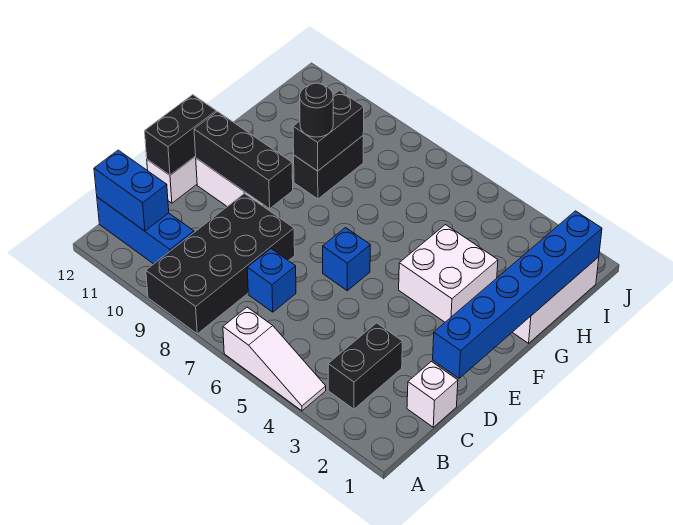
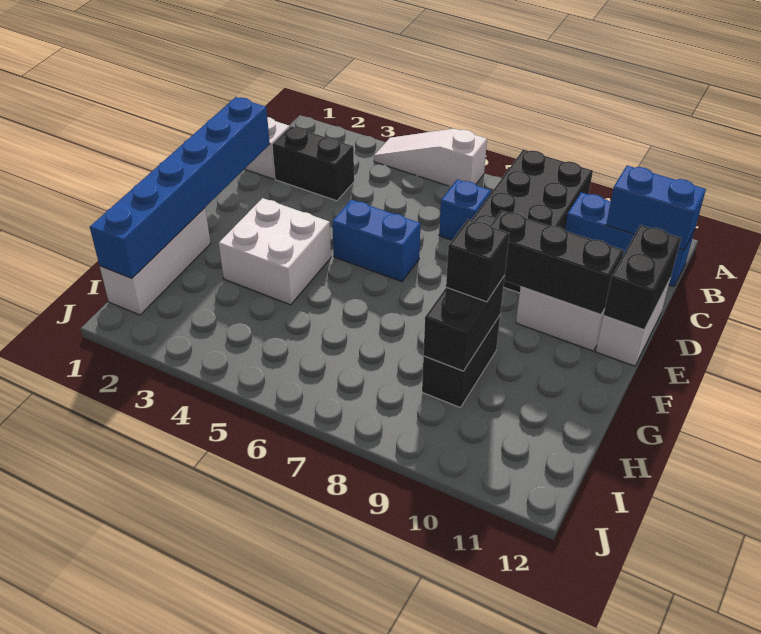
black 1x2 brick [328,323,403,409] -> black 1x2 brick turned to [272,126,354,201]
blue 1x1 brick [323,228,370,291] -> blue 1x2 brick [332,200,421,282]
black 1x1 round brick [300,83,333,137] -> black 1x1 brick [446,219,510,302]

